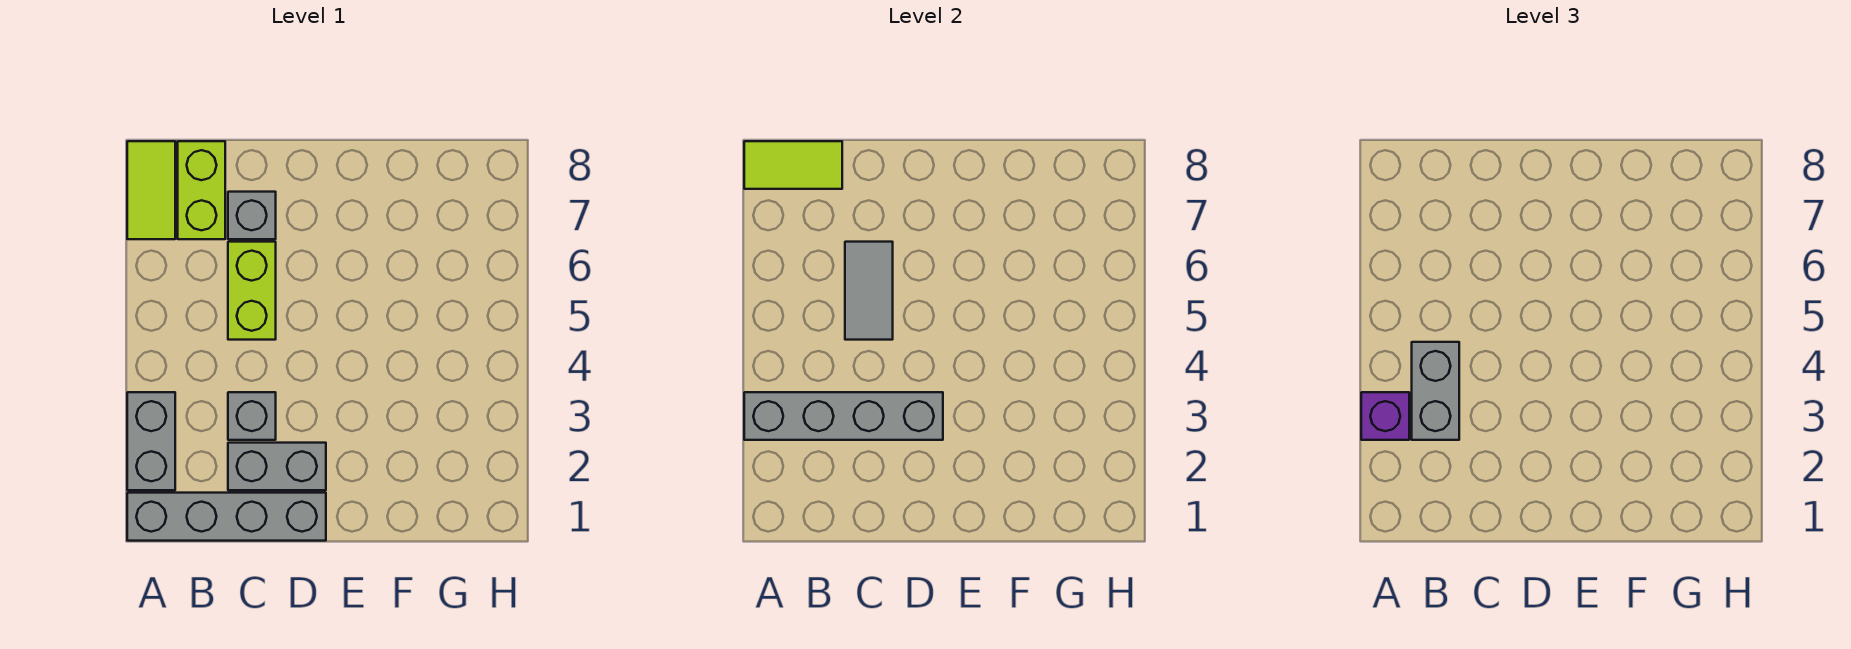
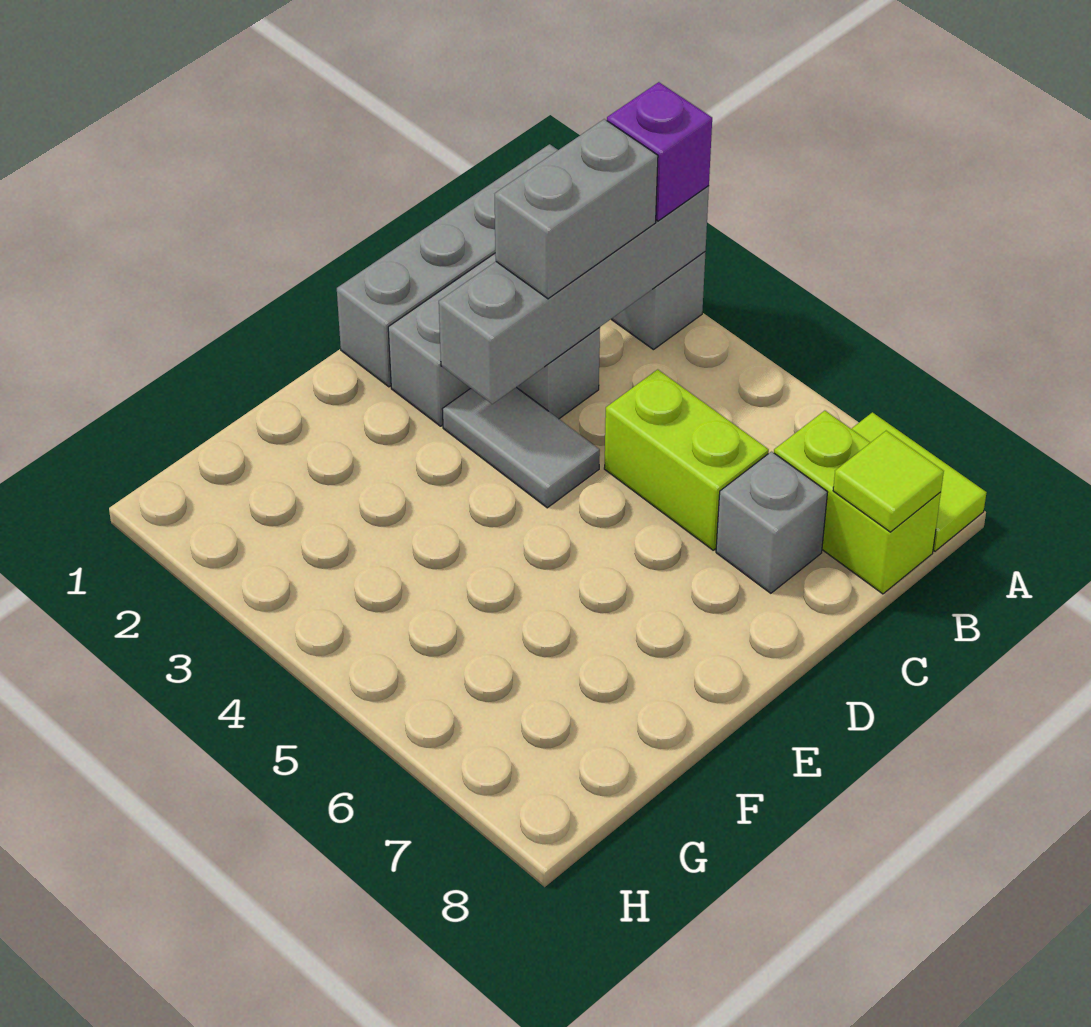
lime 1x2 tile [744,141,842,189] -> lime 1x1 tile [833,431,944,532]
grey 1x2 brick [1412,342,1459,440] -> grey 1x2 brick turned to [495,119,658,299]
grey 1x2 tile [845,242,893,340] -> grey 1x2 tile moved to [442,387,600,508]

